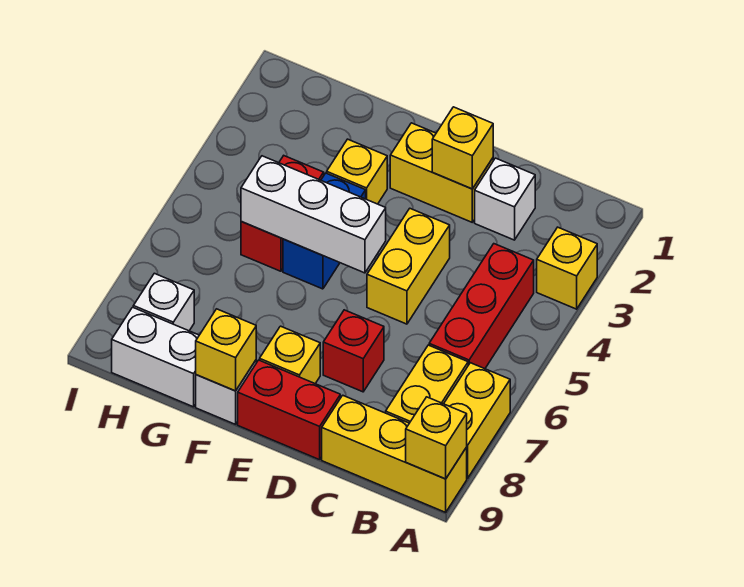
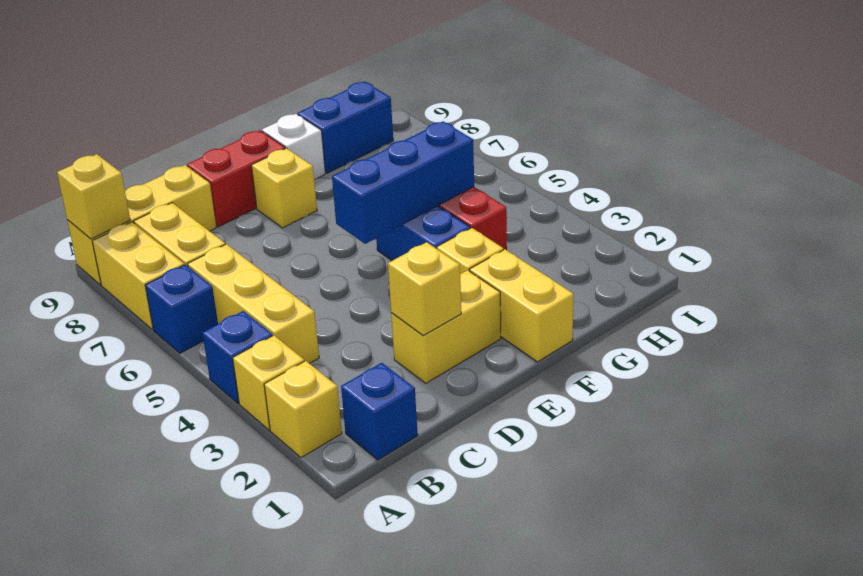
none -> blue 1x1 brick [202,311,273,403]
none -> blue 1x1 brick [145,265,218,353]
none -> blue 1x1 brick [341,363,418,460]
red 1x3 brick [429,244,534,369] -> yellow 1x3 brick [188,244,319,364]
white 1x1 brick [475,158,535,240] -> none
yellow 1x2 brick [367,209,450,324] -> yellow 1x2 brick moved to [469,249,574,362]
red 1x1 brick [323,310,384,392] -> none
white 1x3 brick [241,156,386,273] -> blue 1x3 brick [332,121,474,244]
yellow 1x1 brick [196,309,256,391] -> yellow 1x1 brick moved to [264,361,342,458]
white 1x2 brick [112,307,199,407] -> blue 1x2 brick [298,82,393,173]
white 1x1 brick [133,273,194,331] -> none

